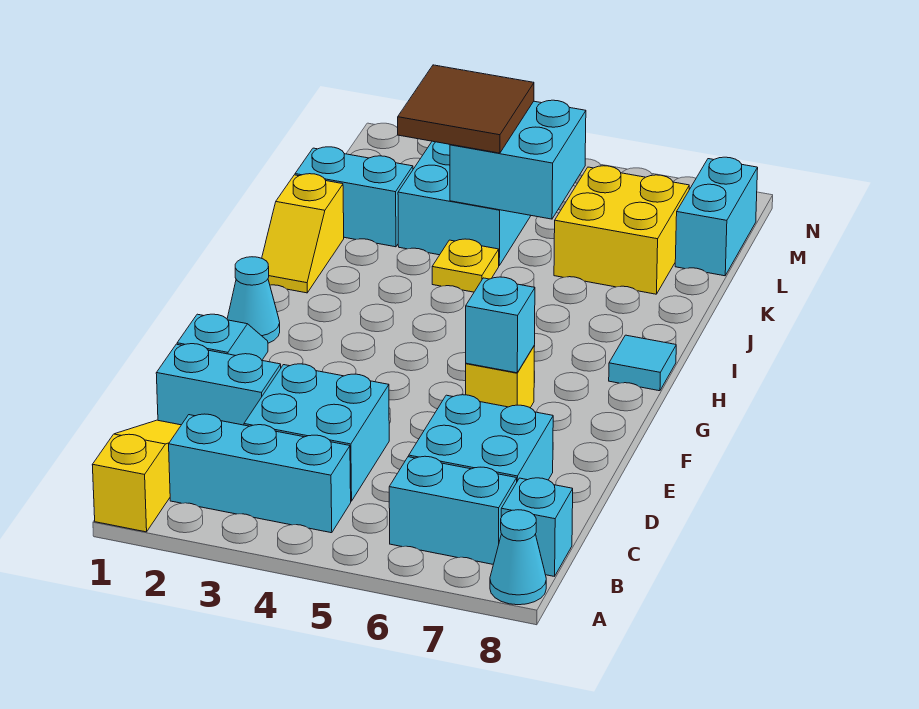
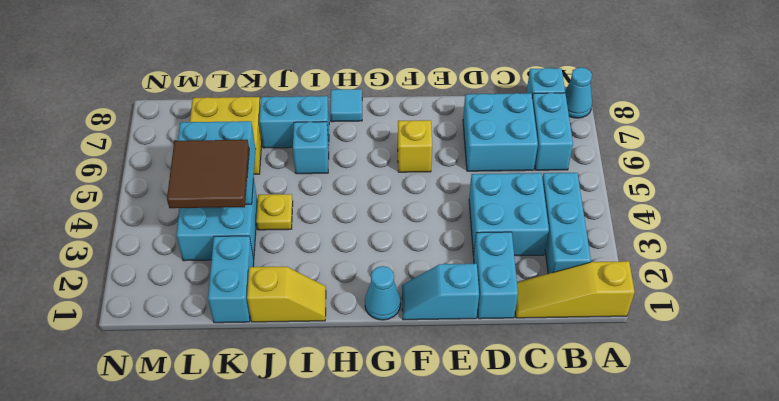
cyan 1x1 brick [466,277,535,373] -> cyan 1x1 brick moved to [293,122,329,174]
cyan 1x2 brick [675,157,758,276] -> cyan 1x2 brick moved to [259,96,329,148]

